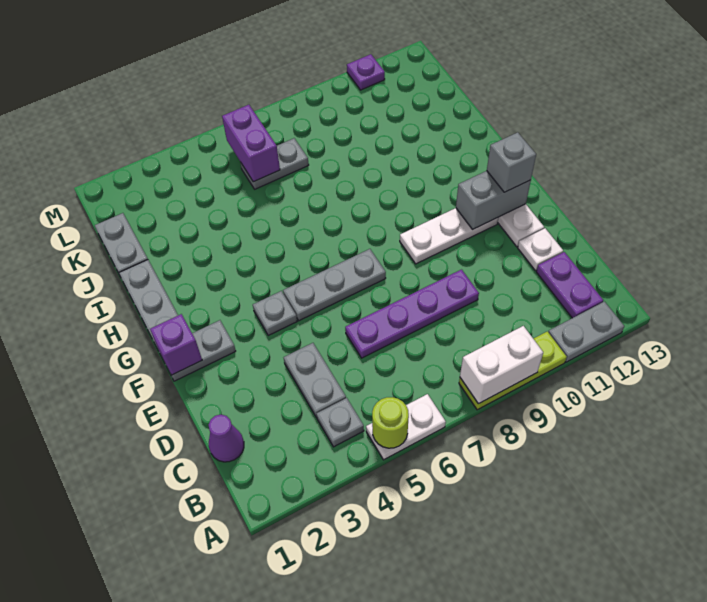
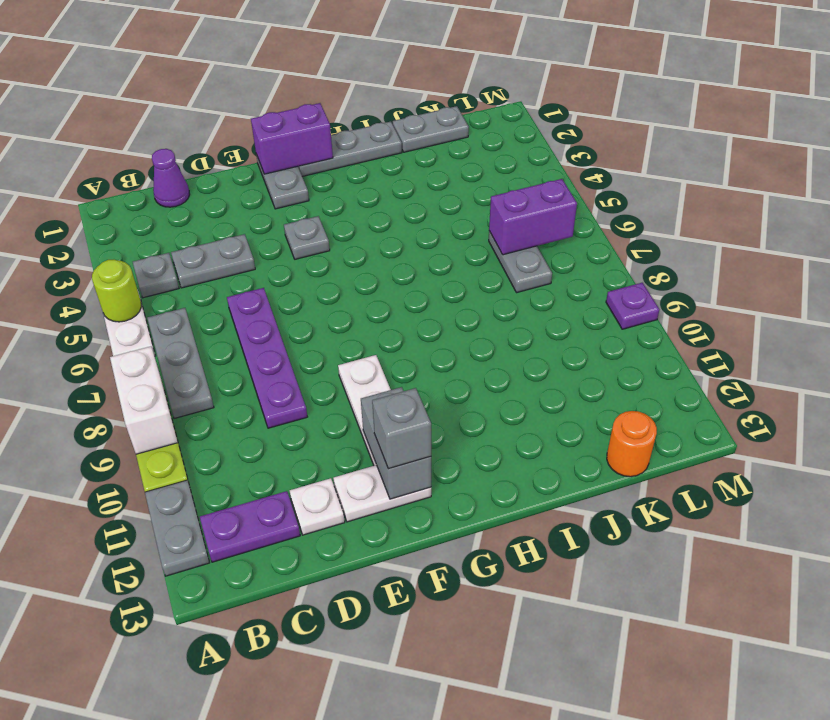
purple 1x1 brick [150,314,202,375] -> purple 1x2 brick [251,103,333,174]
grey 1x3 plate [283,249,386,321] -> grey 1x3 plate moved to [147,308,214,419]
none -> orange 1x1 round brick [607,411,657,477]
purple 1x1 plate [347,54,385,90] -> purple 1x1 plate moved to [606,283,659,329]

